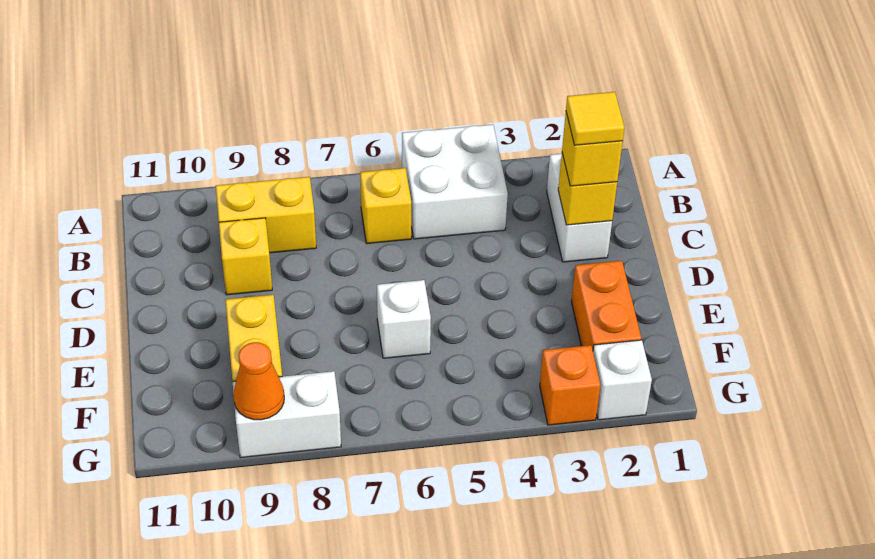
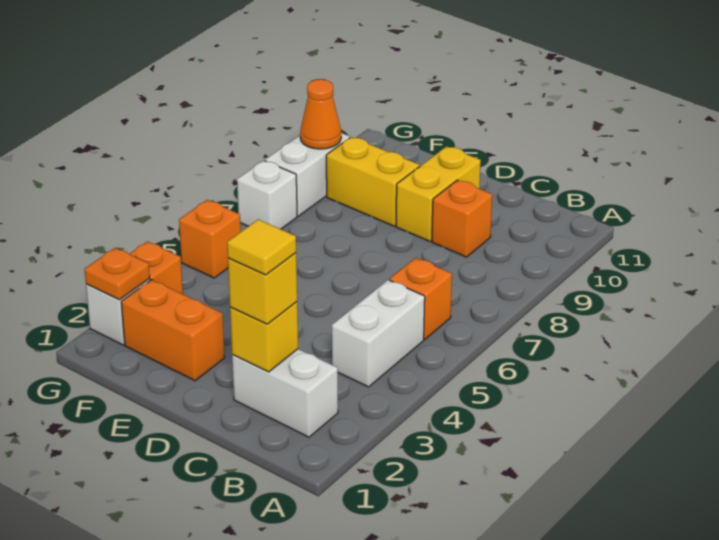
white 2x2 brick [402,124,508,239] -> white 1x2 brick [332,280,425,387]
yellow 1x1 brick [360,168,411,244] -> orange 1x1 brick [389,258,452,339]
yellow 1x2 brick [216,177,316,253] -> yellow 1x2 brick moved to [396,146,481,241]
yellow 1x1 brick [219,218,272,295] -> orange 1x1 brick [432,180,492,257]
white 1x1 brick [377,280,431,358] -> white 1x1 brick moved to [237,161,297,229]
none -> orange 1x1 plate [85,248,150,300]
none -> orange 1x1 brick [179,200,241,278]

